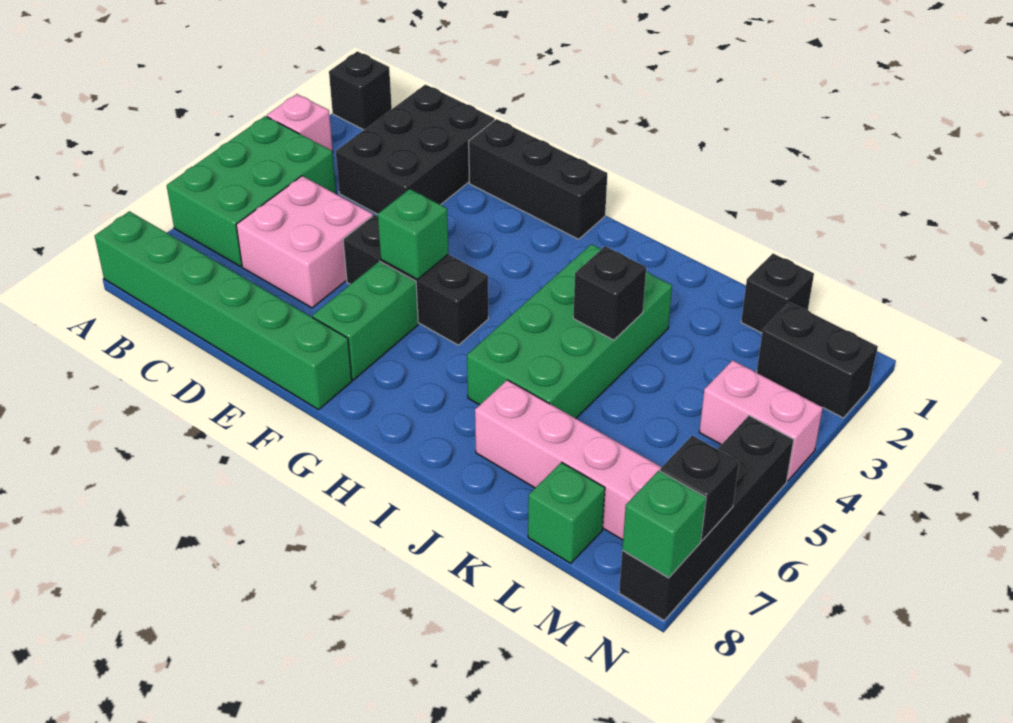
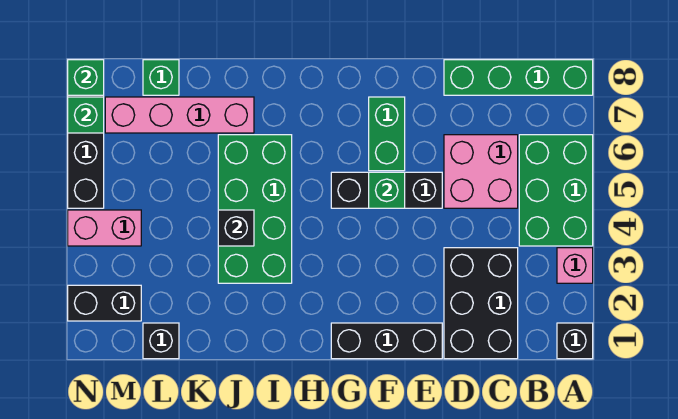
green 1x6 brick [95,211,352,410] -> green 1x4 brick [444,60,593,95]
black 1x1 brick [660,436,739,540] -> green 1x1 brick [68,97,104,133]

